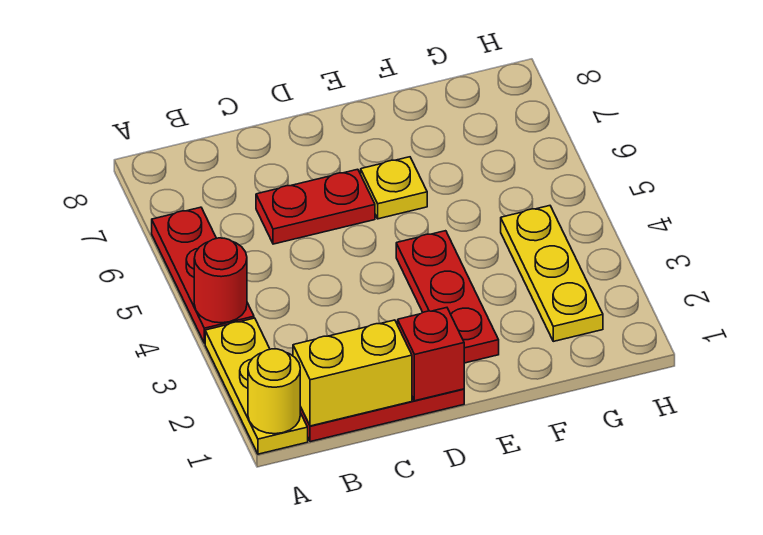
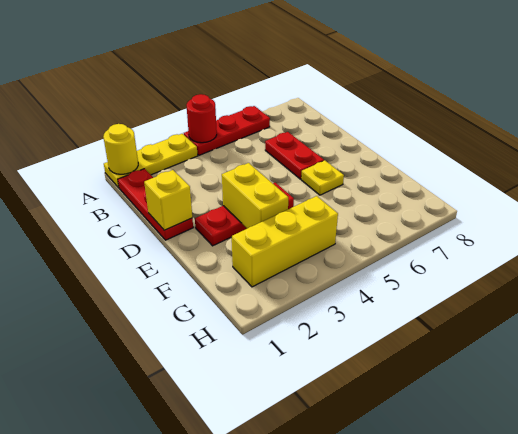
yellow 1x2 brick [293,320,412,426] -> yellow 1x2 brick moved to [222,163,288,229]
red 1x1 brick [398,308,464,401] -> yellow 1x1 brick [144,170,192,230]
yellow 1x3 plate [501,206,603,341] -> yellow 1x3 brick [232,196,338,287]

